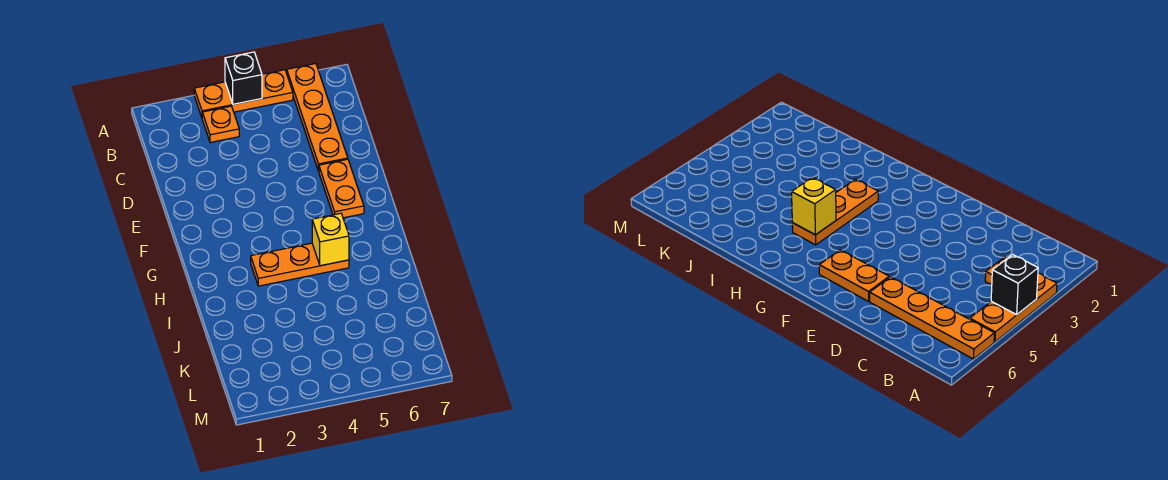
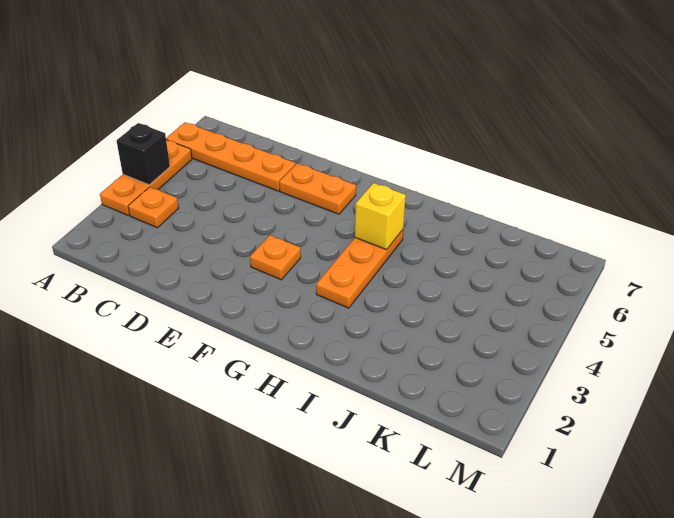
none -> orange 1x1 plate [250,235,301,280]

